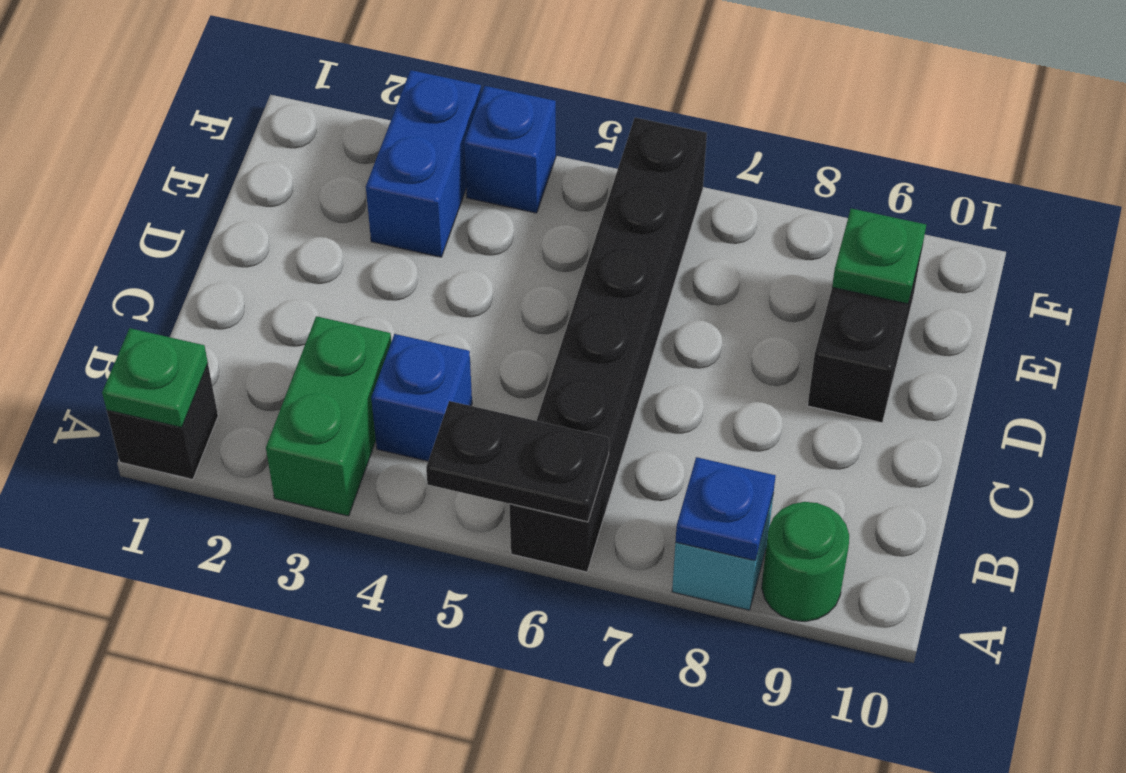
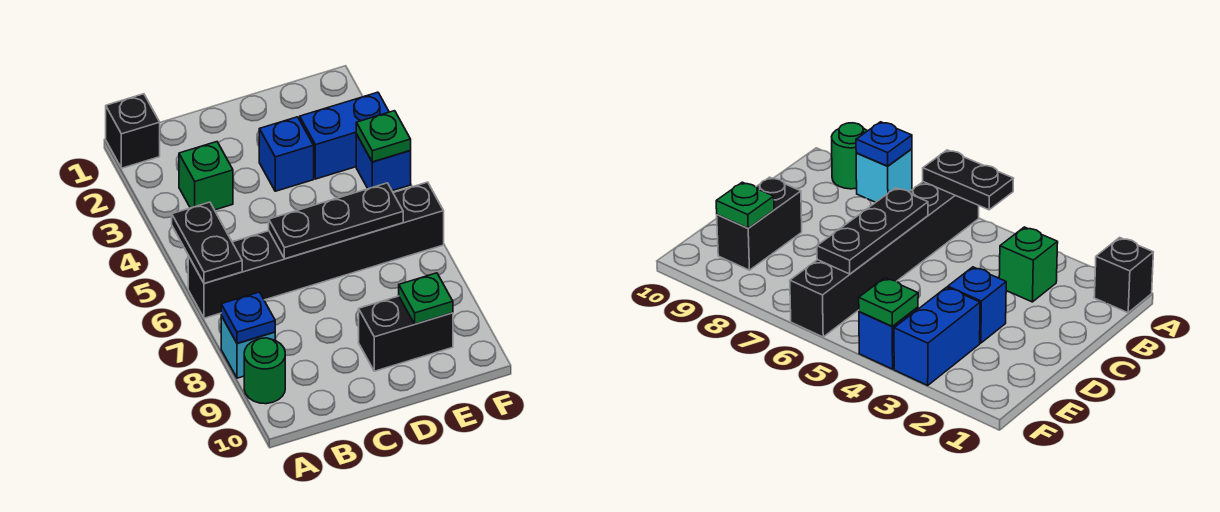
green 1x1 plate [102,328,208,427] -> green 1x1 plate moved to [356,111,411,162]
green 1x2 brick [266,316,391,516] -> green 1x1 brick [179,142,233,210]
blue 1x1 brick [371,334,472,461] -> blue 1x1 brick moved to [259,117,314,191]
none -> black 1x3 plate [269,183,403,259]

